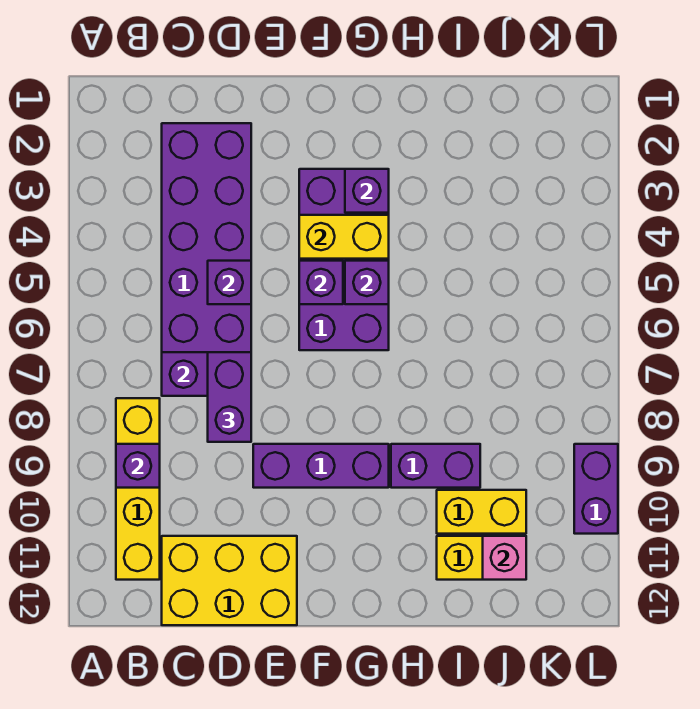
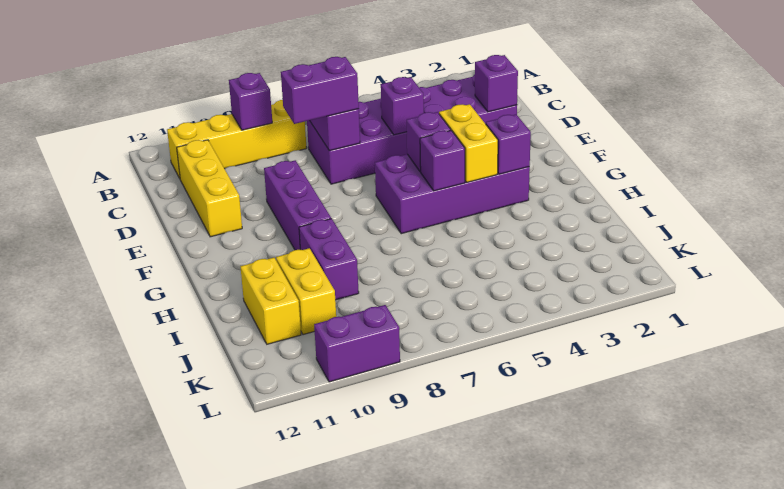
yellow 2x3 brick [162,536,297,625] -> yellow 1x3 brick [177,140,242,237]
none -> purple 1x1 brick [475,55,518,112]
pink 1x1 brick [483,536,526,580] -> none

